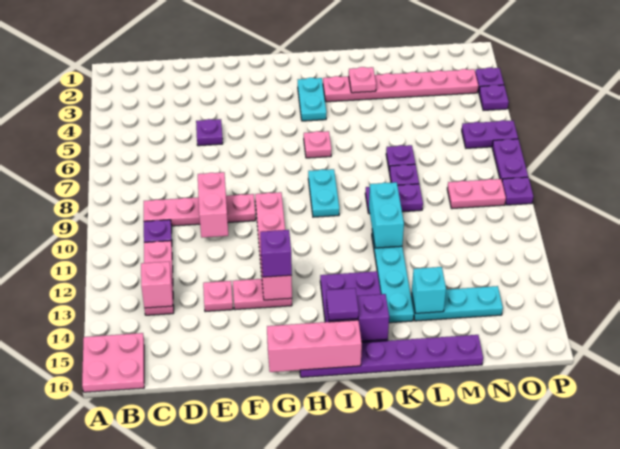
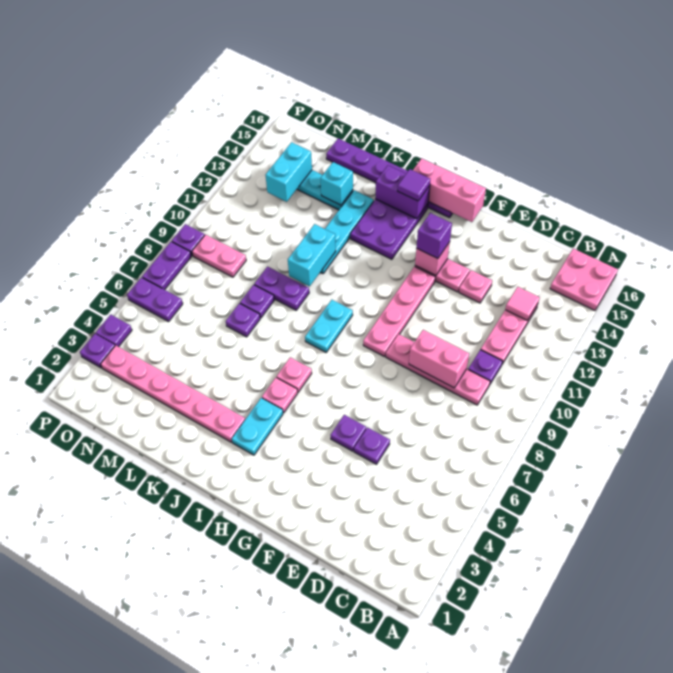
pink 1x1 brick [141,262,173,308] -> pink 1x1 tile [505,287,540,320]
pink 1x2 brick [198,172,228,237] -> pink 1x2 brick turned to [409,330,469,388]
none -> purple 1x1 plate [331,415,366,451]
pink 1x1 plate [349,67,376,93] -> pink 1x1 plate moved to [262,377,298,413]
none -> cyan 1x2 brick [266,142,312,202]

